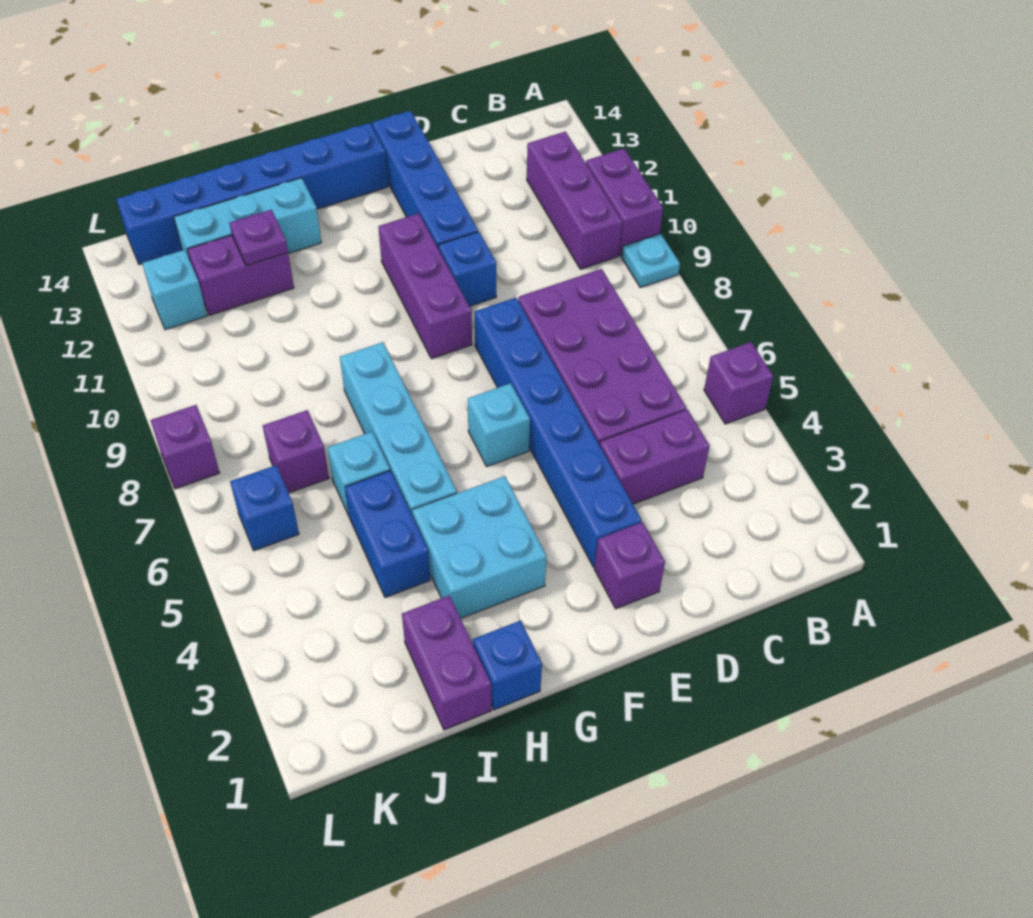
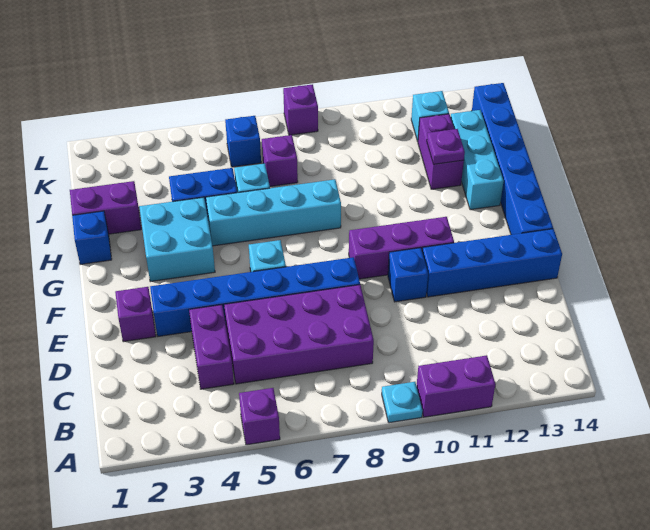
purple 1x3 brick [527,132,622,269] -> none

